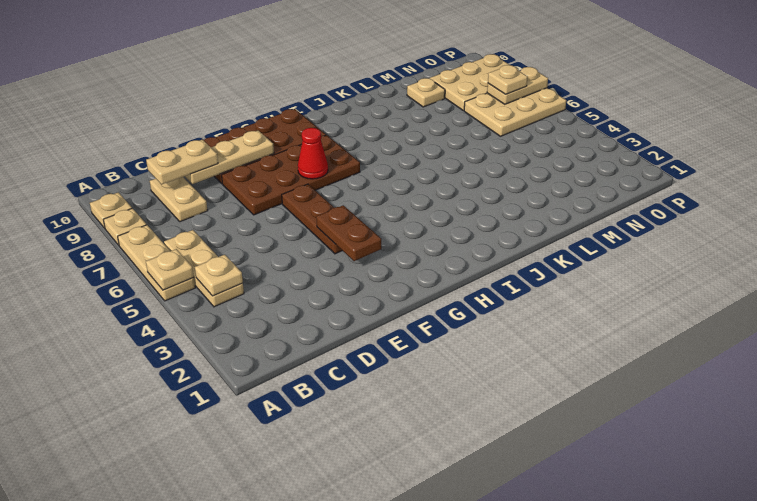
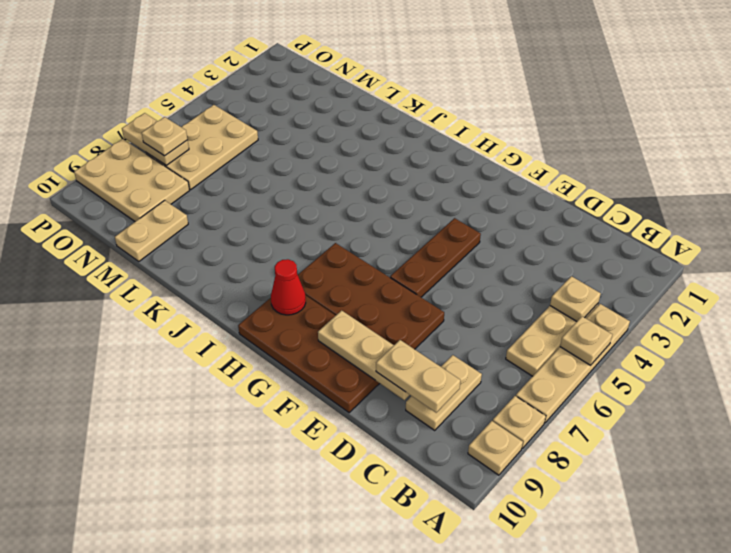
tan 1x3 plate [118,225,195,301] -> tan 1x4 plate [516,304,630,423]
brown 1x2 plate [316,205,381,261] -> none
red 1x1 cone [298,128,328,179] -> red 1x1 cone moved to [271,259,306,315]
tan 1x1 plate [407,78,445,107] -> tan 1x2 plate [115,200,188,261]
tan 2x3 plate [464,88,566,136] -> tan 2x3 plate turned to [145,105,258,190]

